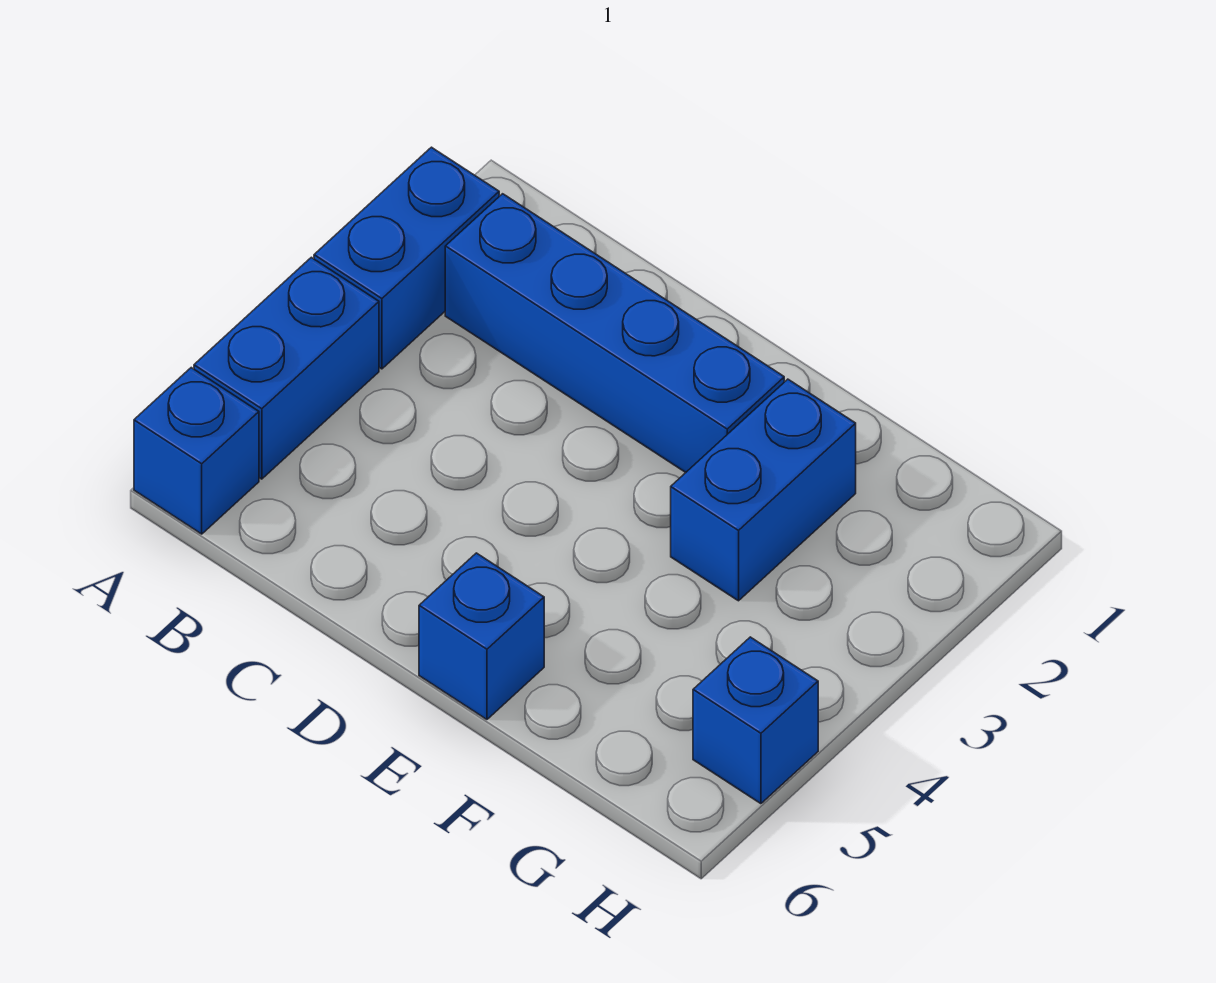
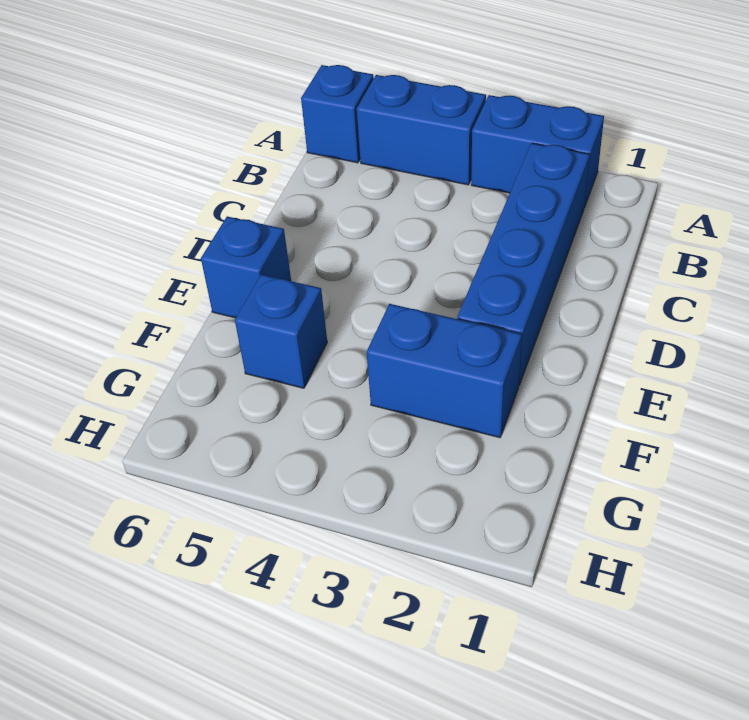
blue 1x1 brick [693,637,818,804] -> blue 1x1 brick moved to [235,274,327,388]

